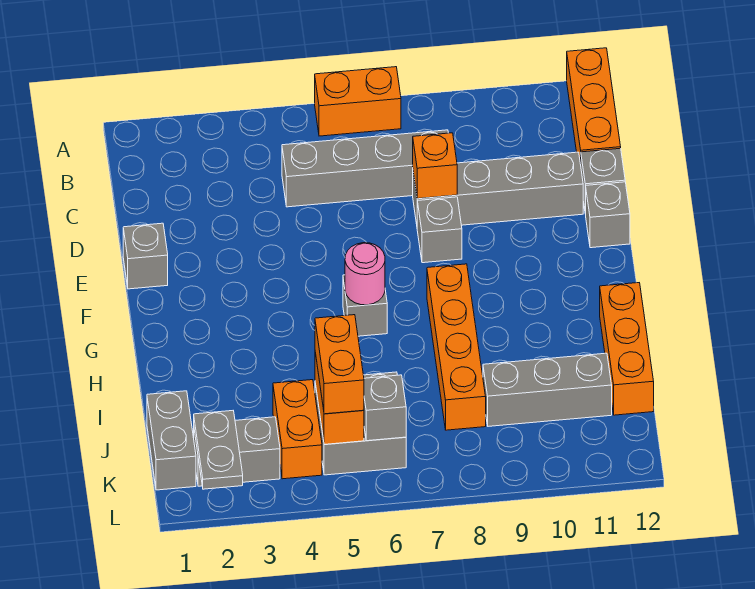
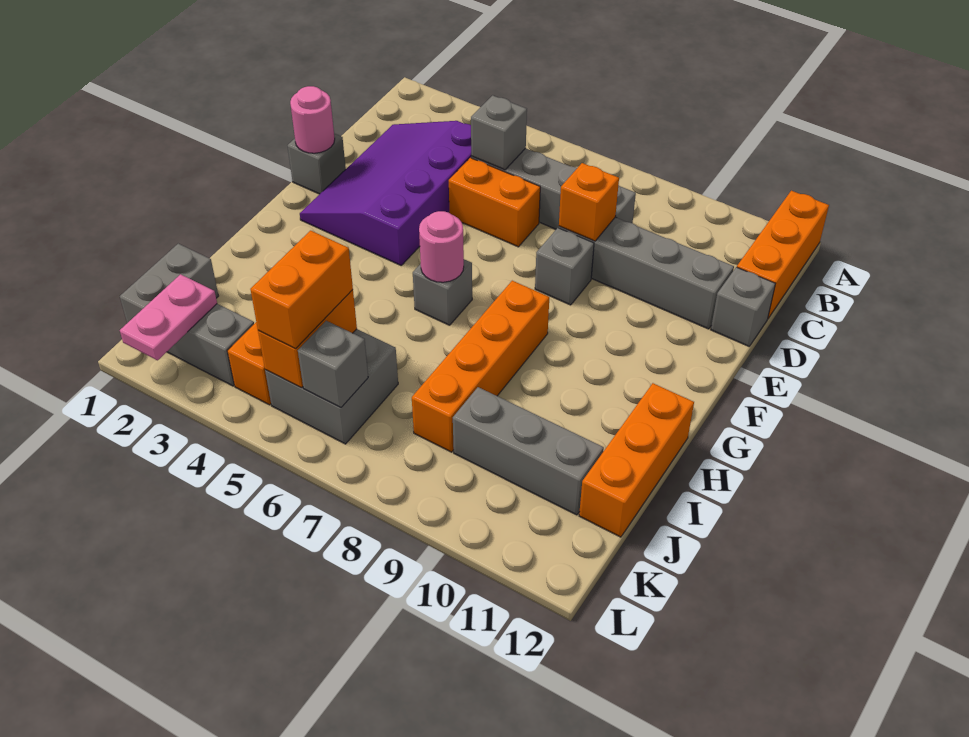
orange 1x2 brick [315,67,401,136] -> orange 1x2 brick moved to [449,158,540,247]
none -> purple 3x4 slope [300,121,472,265]
none -> pink 1x1 round brick [290,86,335,153]
grey 1x1 brick [586,182,630,248] -> grey 1x1 brick moved to [471,95,527,170]
grey 1x2 plate [194,411,243,489] -> pink 1x2 plate [120,274,217,360]

